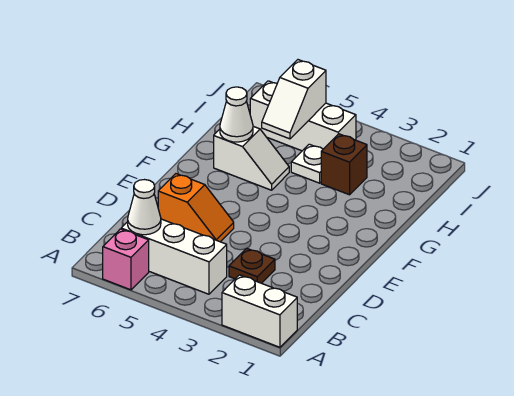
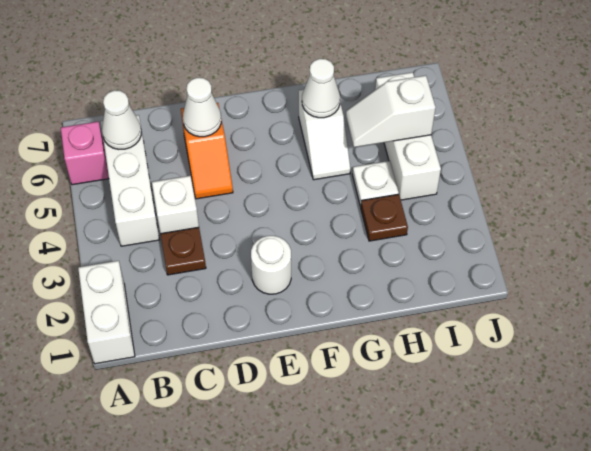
none -> white 1x1 brick [152,176,199,234]
none -> white 1x1 cone [183,78,221,137]
none -> white 1x1 round brick [251,236,291,294]
brown 1x1 brick [321,134,367,195] -> brown 1x1 plate [361,194,408,241]

